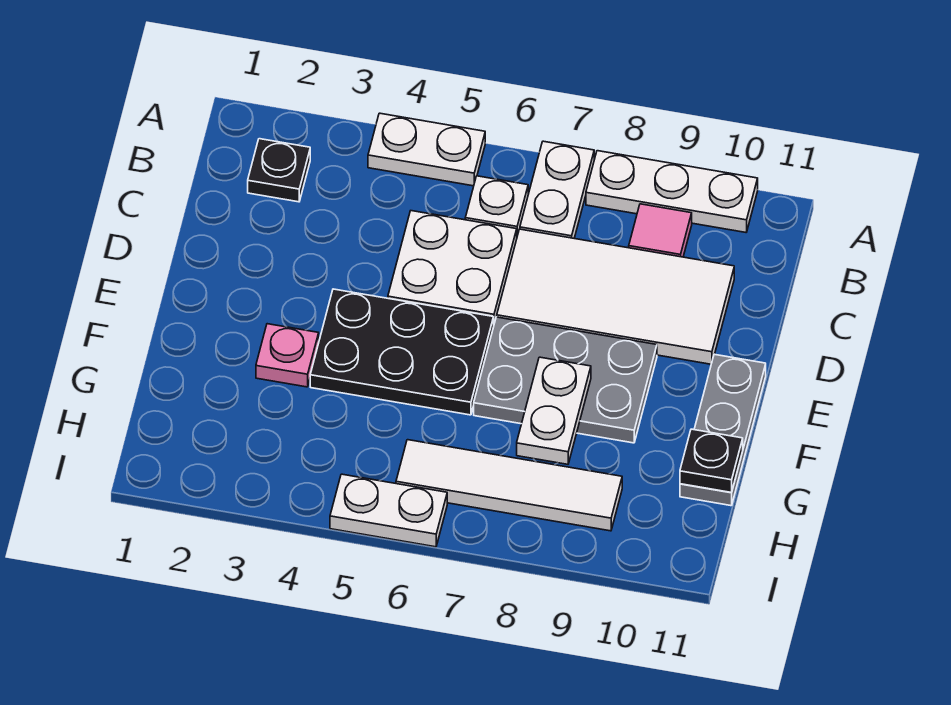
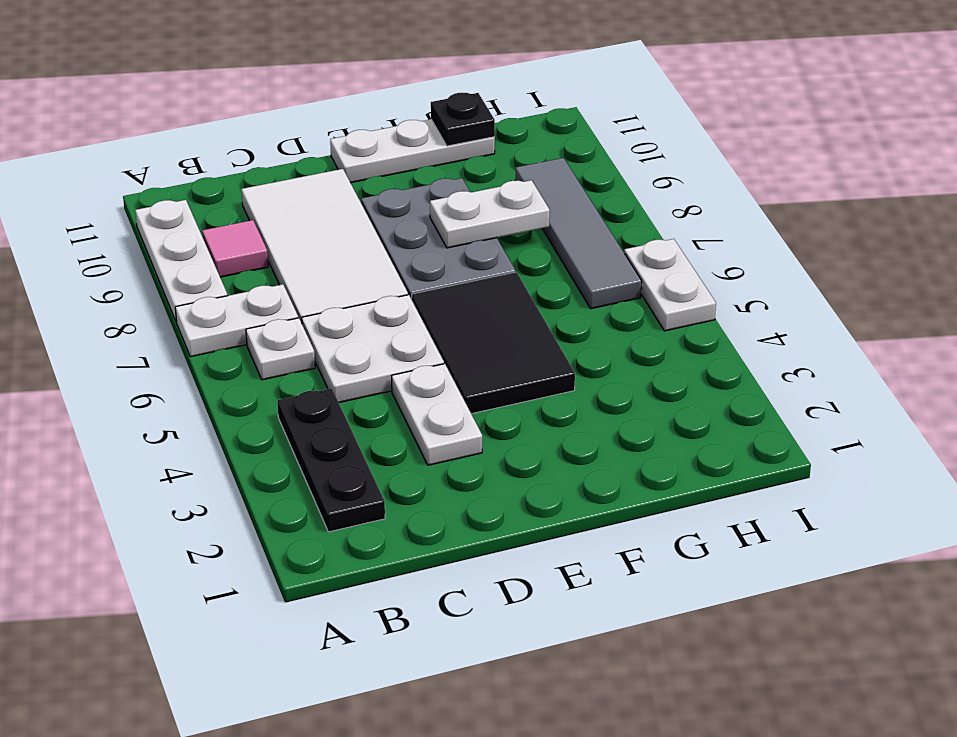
white 1x2 plate [368,113,485,186] -> white 1x2 plate moved to [392,364,482,465]
black 1x1 plate [248,139,310,202] -> black 1x3 plate [277,388,385,532]
black 2x3 plate [310,289,494,415] -> black 2x3 tile [412,272,575,414]
grey 1x3 plate [680,354,766,506] -> white 1x3 plate [330,119,495,183]
pink 1x1 plate [256,324,319,387] -> none
white 1x4 tile [396,440,622,531] -> grey 1x4 tile [515,158,642,309]

